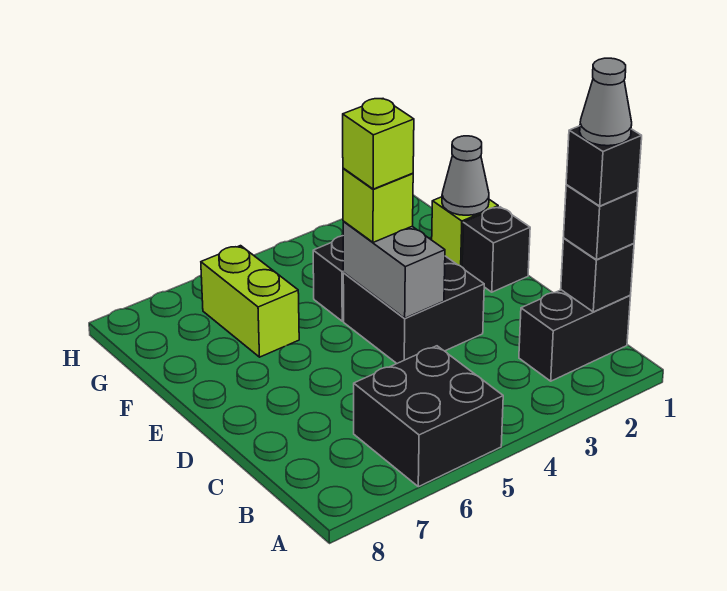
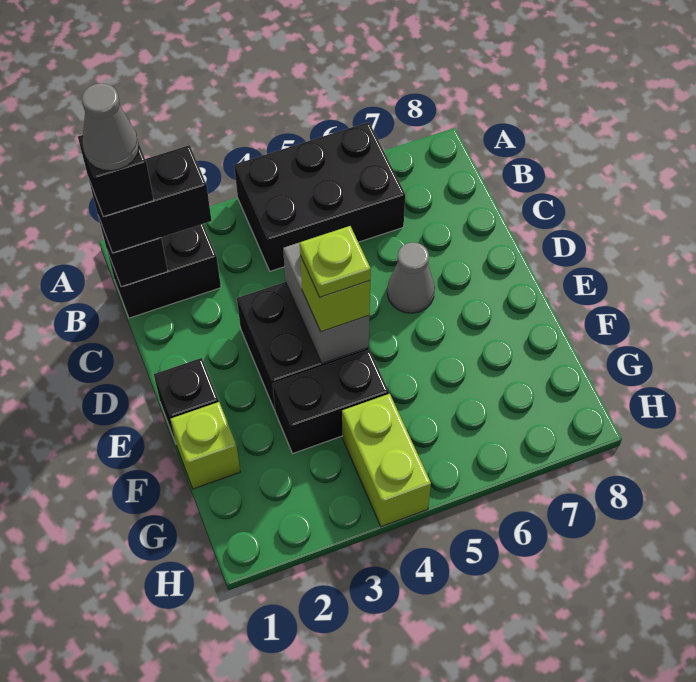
black 2x2 brick [354,346,503,487] -> black 2x3 brick [234,122,405,271]
black 1x1 brick [563,185,638,260] -> black 1x2 brick [89,145,212,253]
lime 1x1 brick [343,99,414,189] -> lime 1x1 plate [300,226,371,297]
grey 1x1 cone [442,136,489,215] -> grey 1x1 cone moved to [387,242,435,313]
lime 1x2 brick [201,246,299,357] -> lime 1x2 brick moved to [342,394,431,527]

